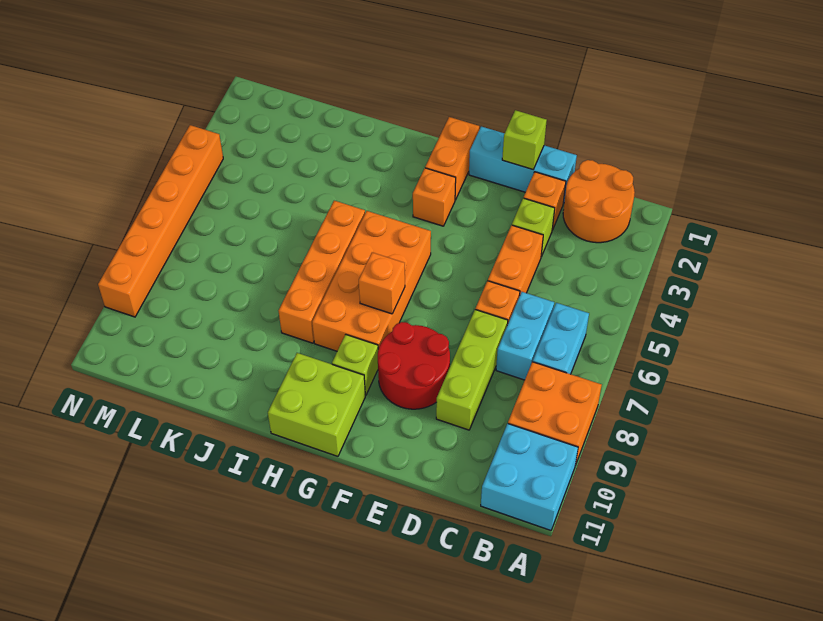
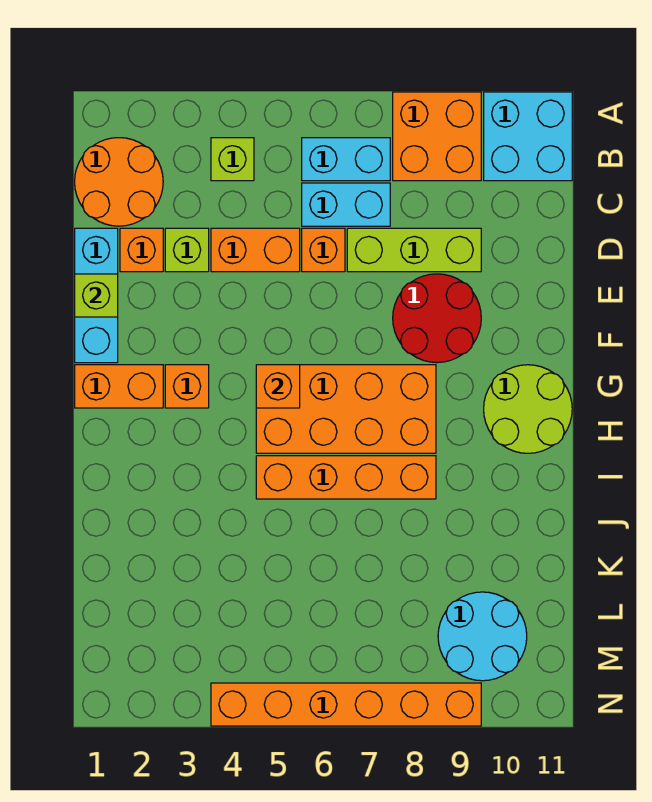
orange 1x1 brick [359,252,405,314] -> orange 1x1 brick moved to [256,365,300,408]
lime 1x1 brick [332,335,378,395] -> lime 1x1 brick moved to [211,138,254,181]
lime 2x2 brick [268,353,365,456] -> lime 2x2 round brick [484,365,572,453]
none -> cyan 2x2 round brick [438,592,527,681]

